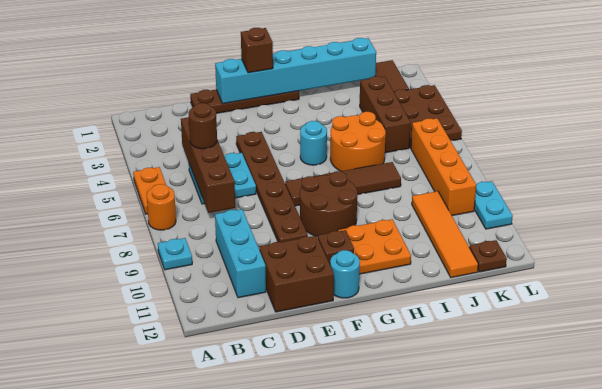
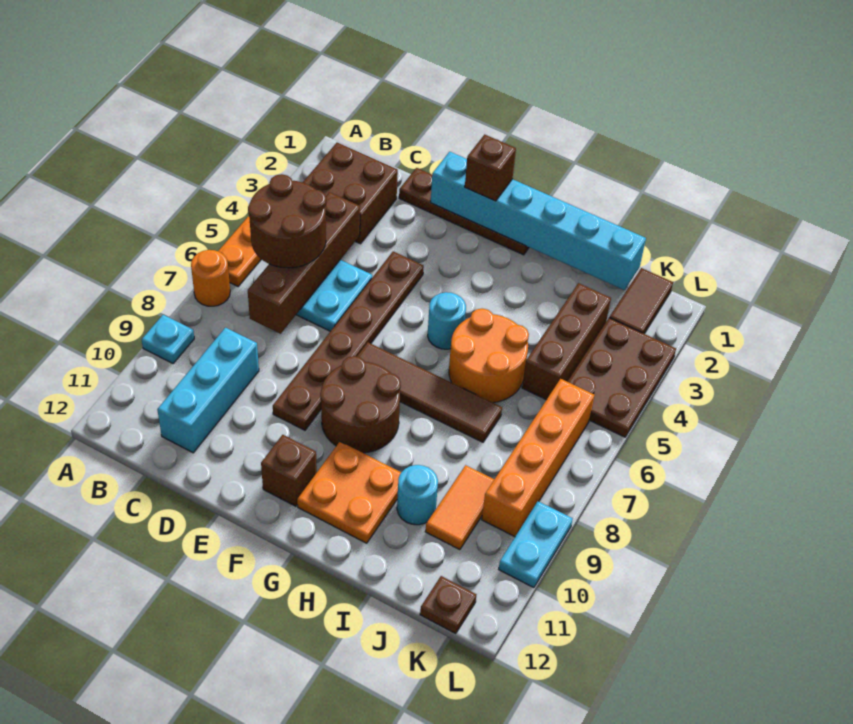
brown 1x1 round brick [189,103,217,149] -> brown 2x2 round brick [248,174,326,268]
brown 2x2 brick [259,236,334,312] -> brown 2x2 brick moved to [303,143,398,244]
cyan 1x1 round brick [330,250,360,298] -> cyan 1x1 round brick moved to [397,465,438,525]
orange 1x4 tile [412,191,478,278] -> orange 1x2 tile [425,465,494,550]

